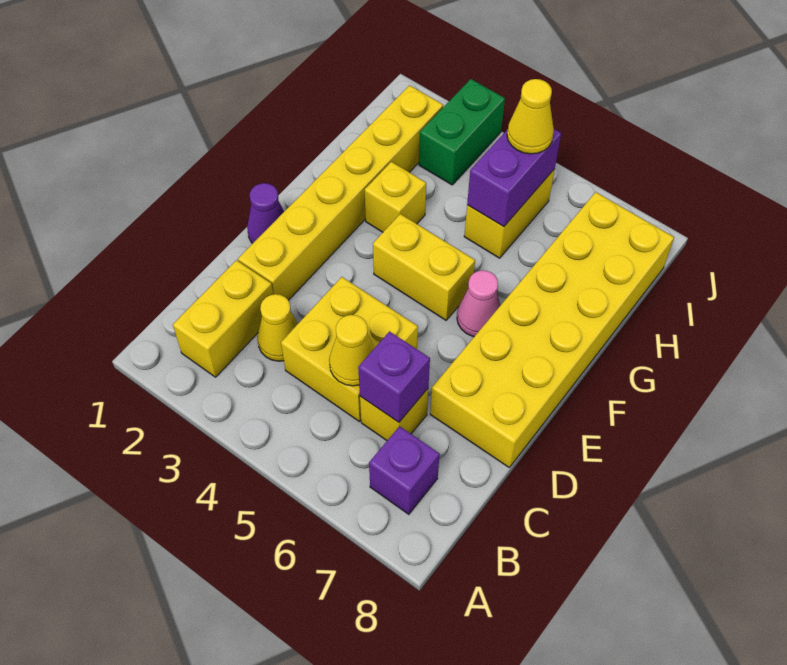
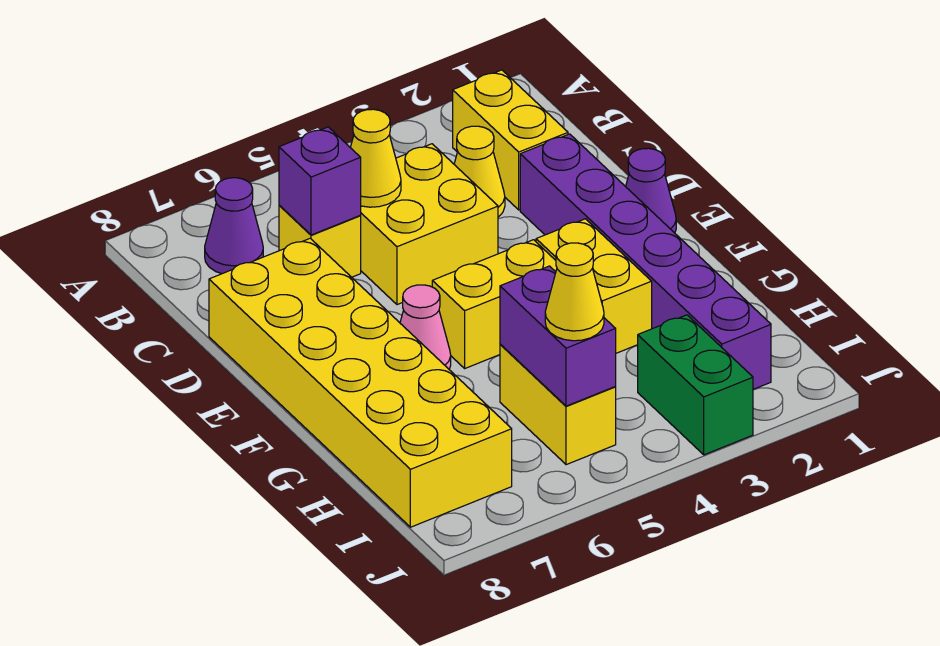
purple 1x1 brick [369,426,440,514] -> purple 1x1 cone [205,178,263,274]
yellow 1x6 brick [238,85,443,300] -> purple 1x6 brick [520,134,771,389]
yellow 1x1 brick [365,162,426,232] -> yellow 1x2 brick [536,219,652,353]

